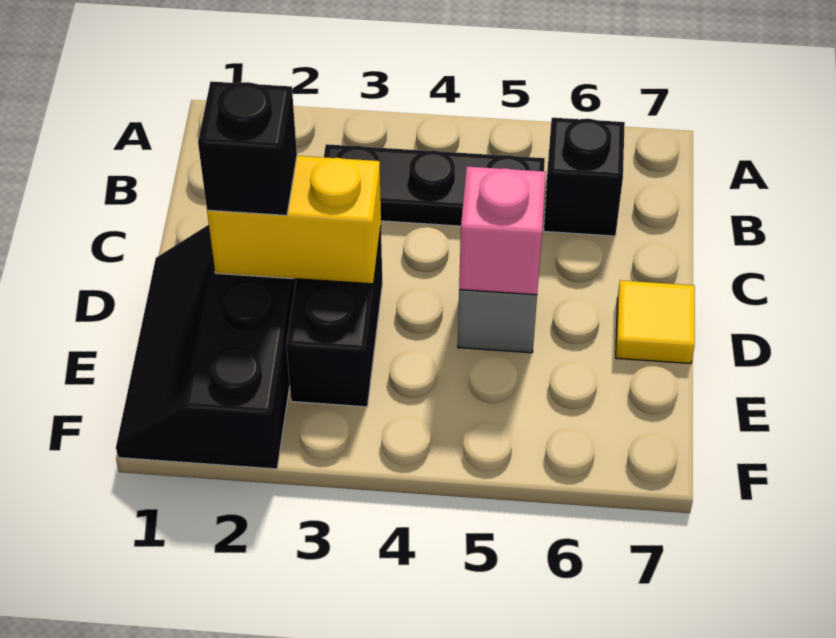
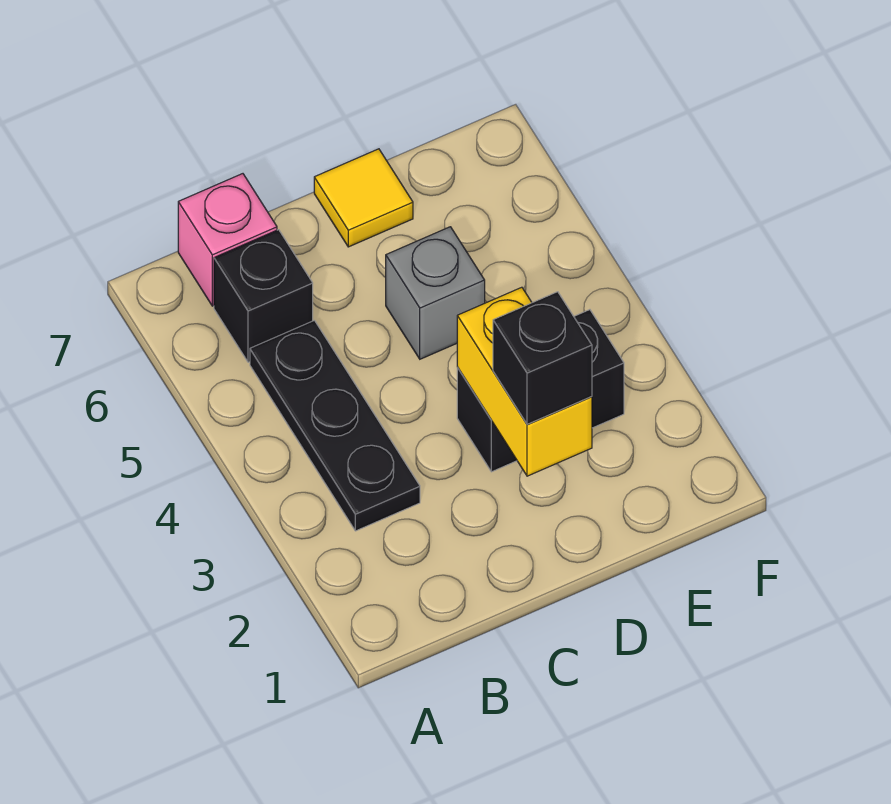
black 2x3 slope [116,225,296,469] -> none
pink 1x1 brick [459,167,546,295] -> pink 1x1 brick moved to [178,174,277,306]

